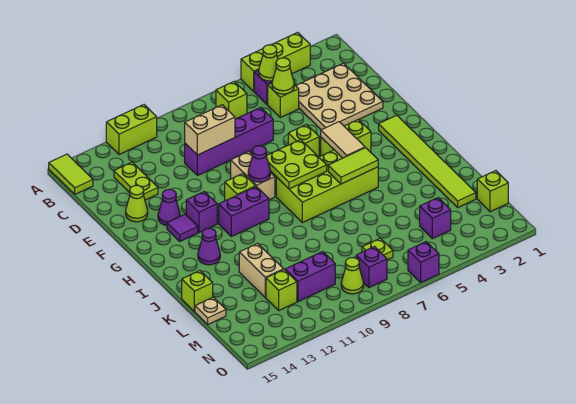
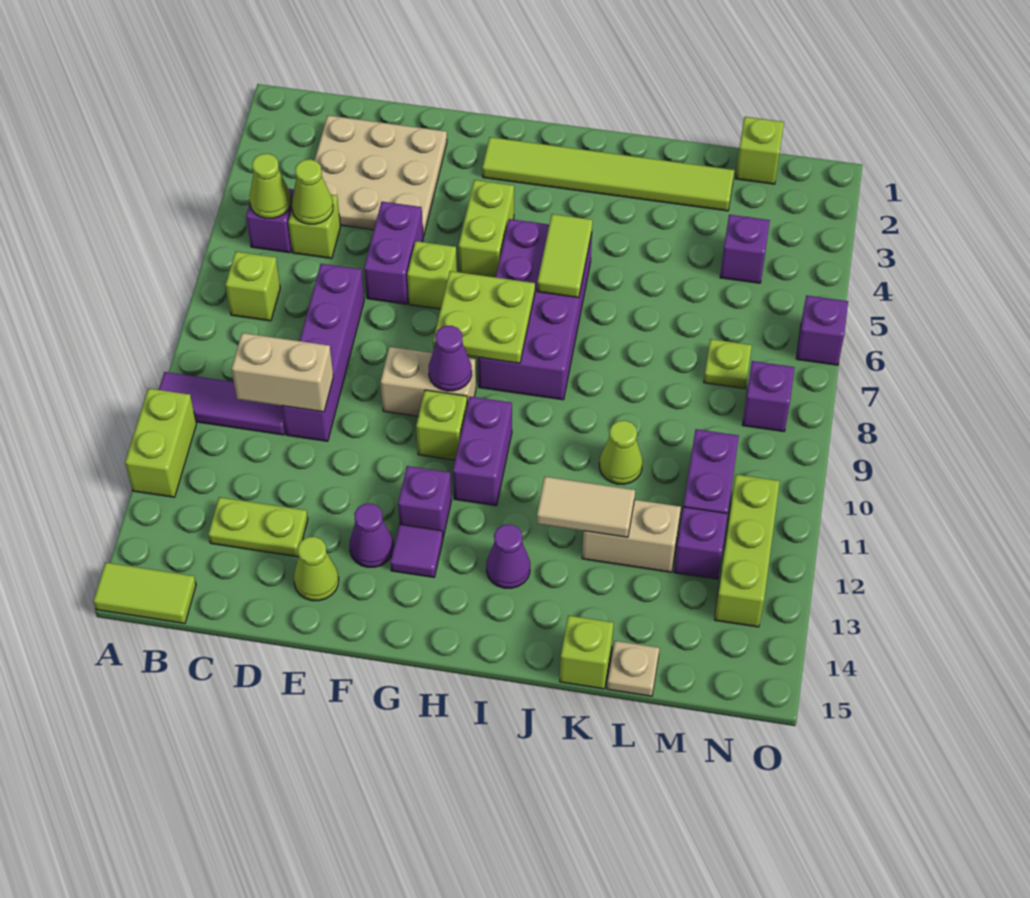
lime 1x3 brick [241,32,310,91] -> lime 1x3 brick moved to [714,474,780,627]
none -> purple 1x3 tile [159,372,285,435]
tan 1x2 brick [185,105,235,155] -> tan 1x2 brick turned to [232,333,333,412]
none -> purple 1x2 brick [364,202,424,304]
tan 1x2 tile [321,122,365,158] -> tan 1x2 tile moved to [537,477,635,537]
lime 2x4 brick [276,150,378,223] -> purple 2x4 brick [478,219,592,400]
lime 1x1 brick [266,270,297,310] -> purple 1x1 brick [674,507,728,579]
lime 1x1 cone [341,258,364,294] -> lime 1x1 cone moved to [599,420,642,484]

